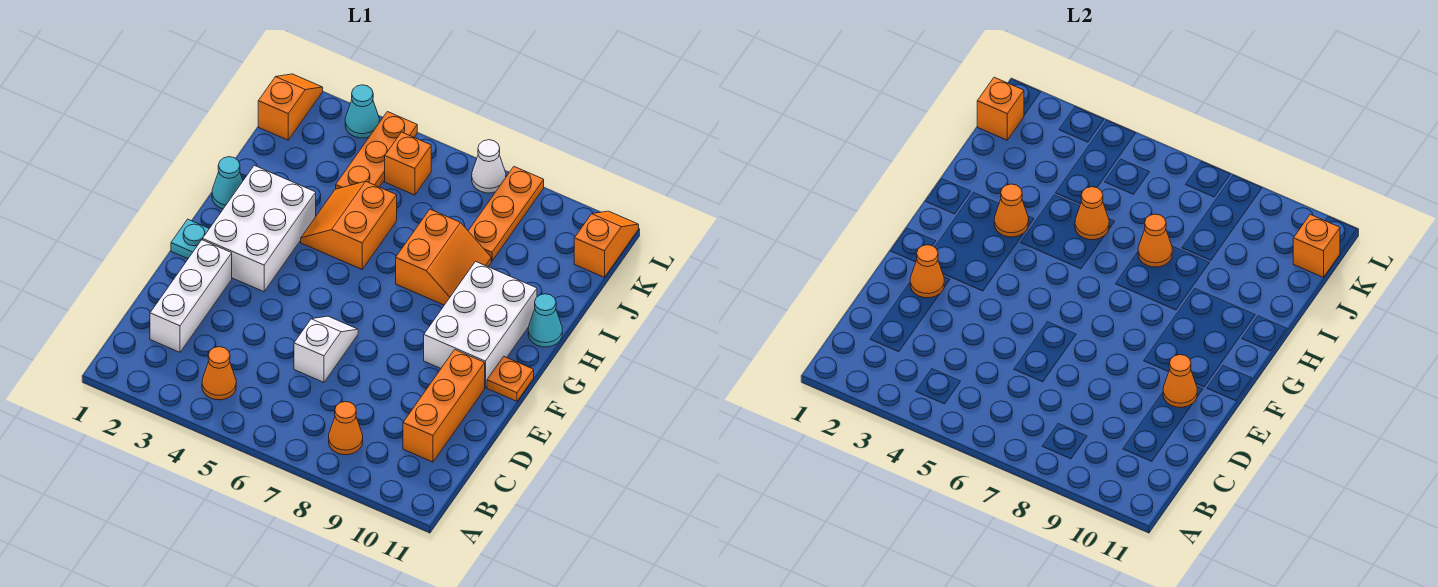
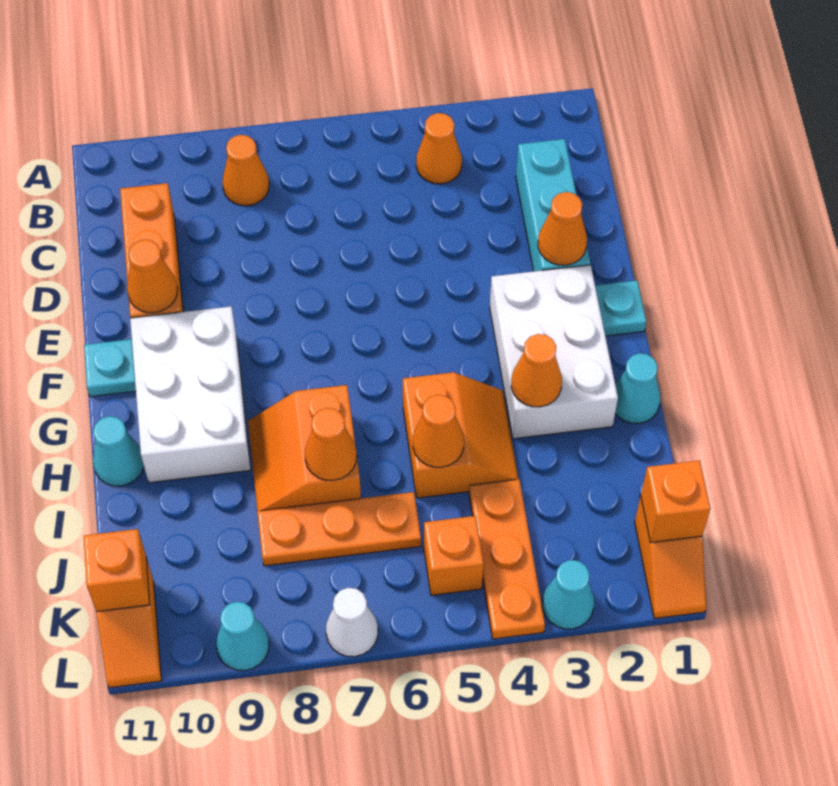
white 1x3 brick [150,240,232,352] -> cyan 1x3 brick [516,139,590,271]
white 1x2 slope [294,316,358,382] -> none
orange 1x1 plate [487,357,534,401] -> cyan 1x1 plate [84,339,136,397]
orange 1x3 plate [468,167,544,261] -> orange 1x3 plate turned to [257,492,421,566]
none -> cyan 1x1 cone [216,602,269,670]

